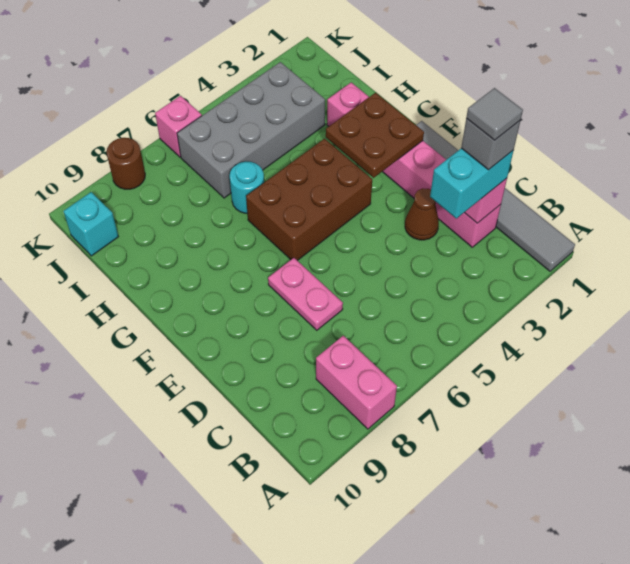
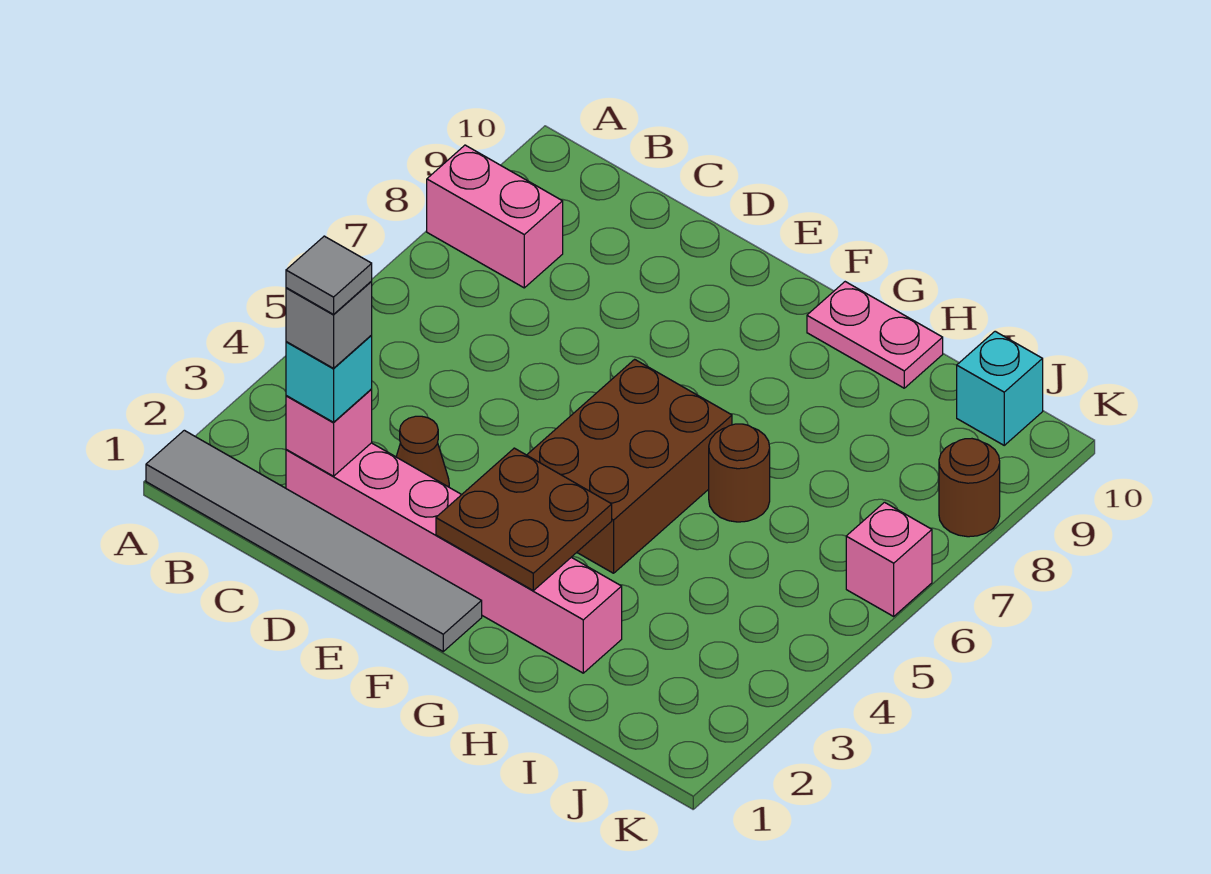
cyan 1x2 brick [430,148,514,218] -> cyan 1x1 brick [286,335,372,422]
pink 1x2 plate [268,258,343,330] -> pink 1x2 plate moved to [807,282,943,388]
cyan 1x1 round brick [230,162,264,213] -> brown 1x1 round brick [709,424,770,522]
grey 2x4 brick [177,62,325,198] -> none

